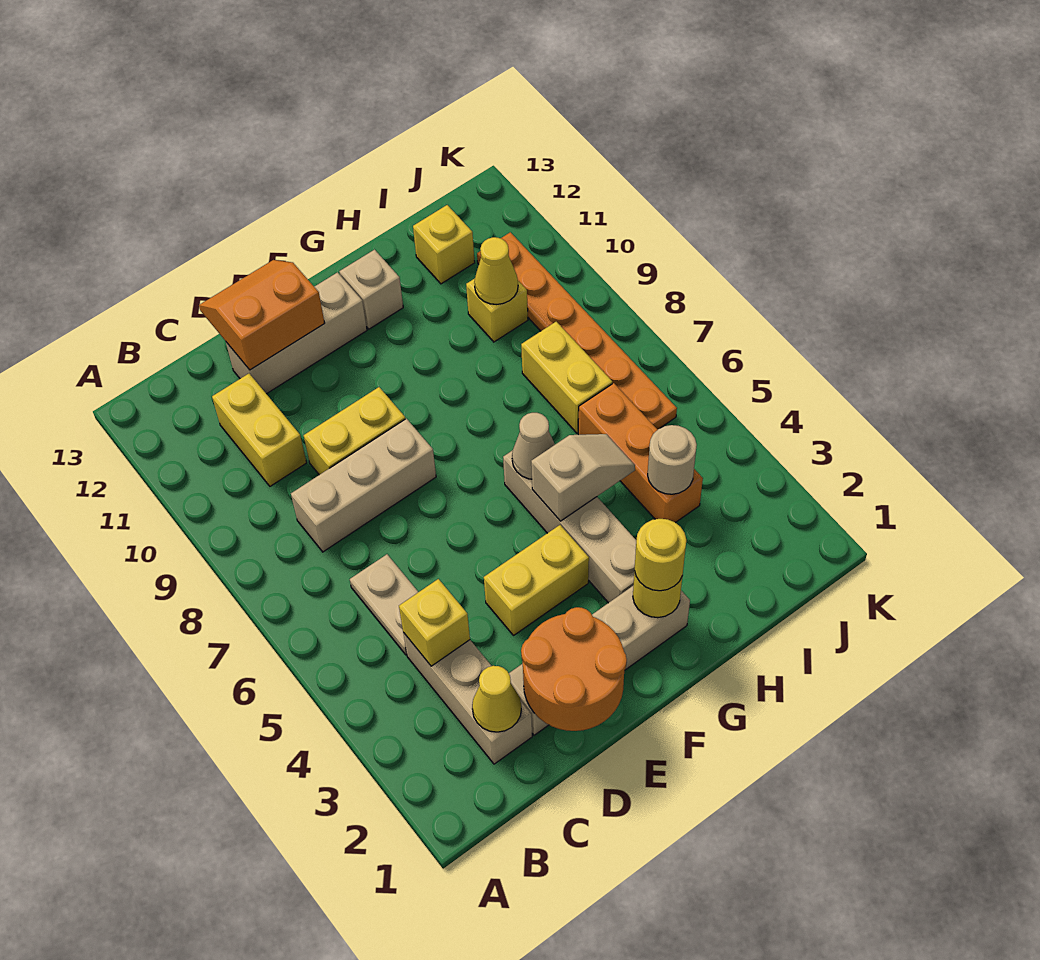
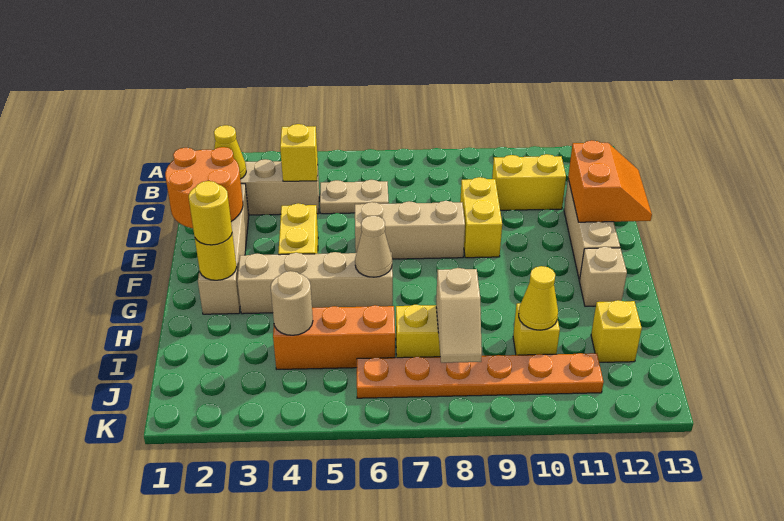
tan 1x3 brick [291,419,436,552] -> tan 1x3 brick turned to [355,201,465,259]
tan 1x2 slope [531,434,635,521] -> tan 1x2 slope moved to [436,268,482,363]

